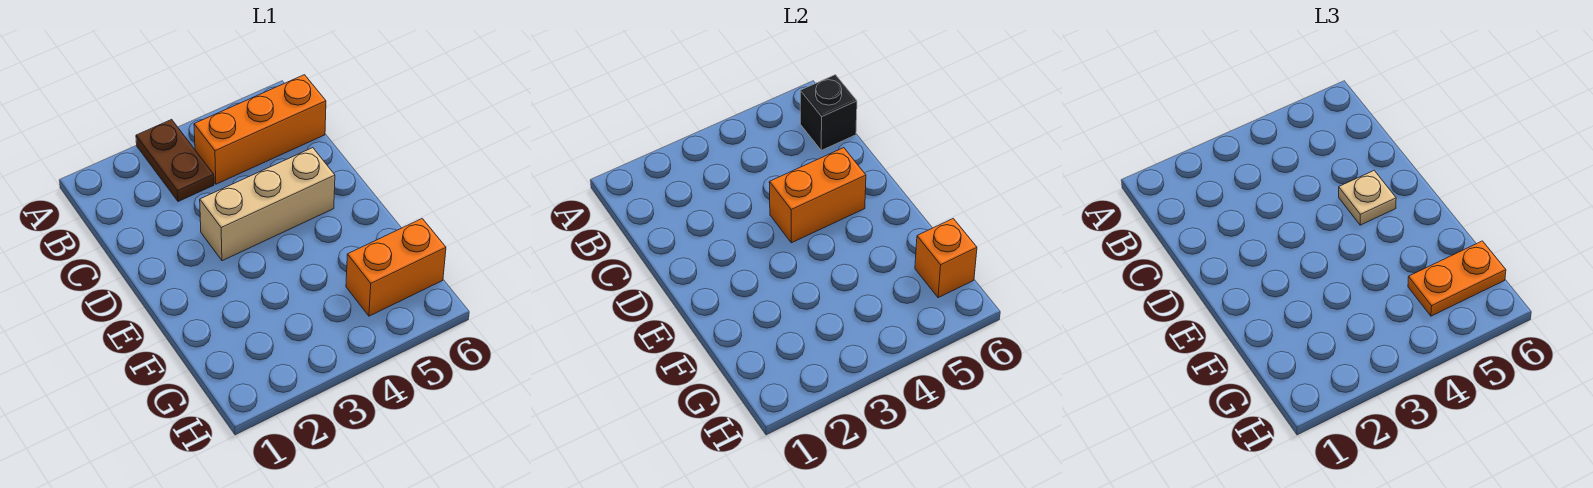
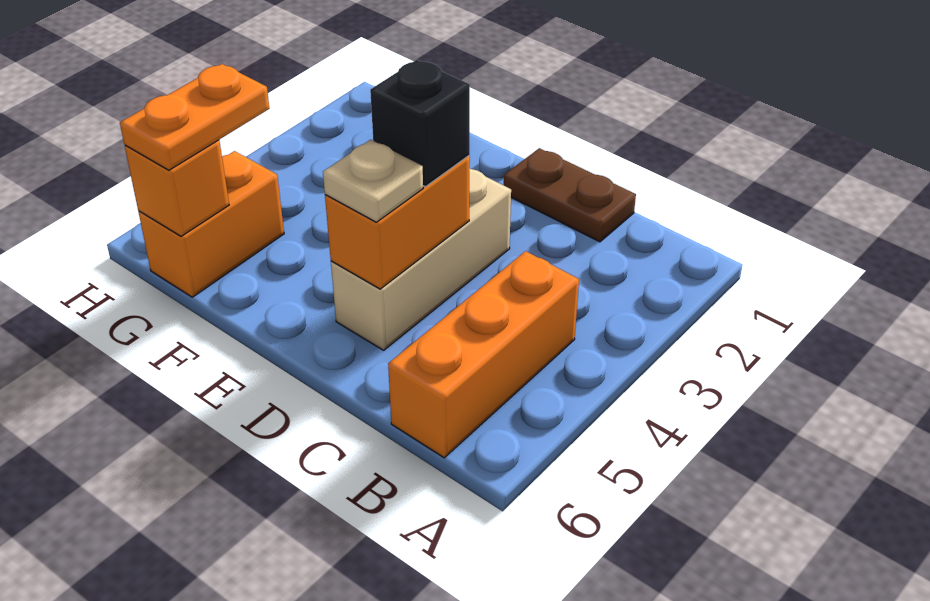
brown 1x2 plate [136,119,214,202] -> brown 1x2 plate moved to [504,148,636,242]
black 1x1 brick [800,75,857,150] -> black 1x1 brick moved to [370,60,470,187]

